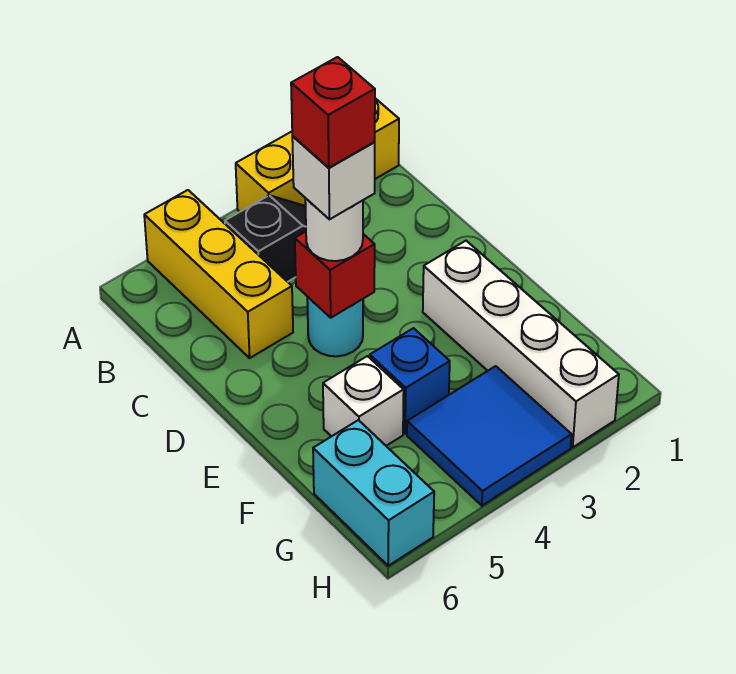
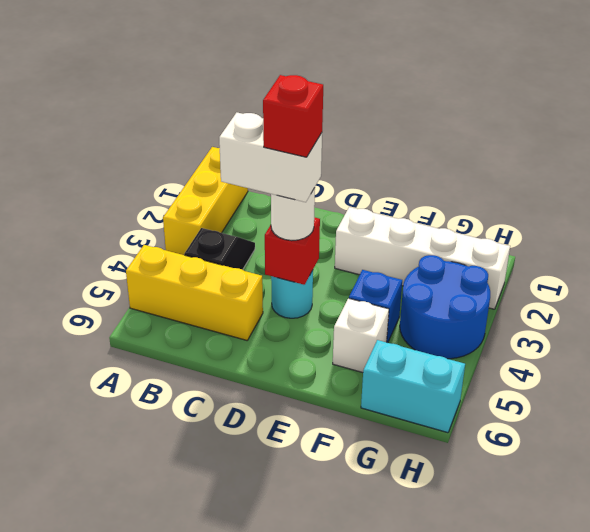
white 1x1 brick [292,136,375,219] -> white 1x2 brick [219,113,322,202]
blue 2x2 tile [407,366,572,506] -> blue 2x2 round brick [400,255,490,359]

